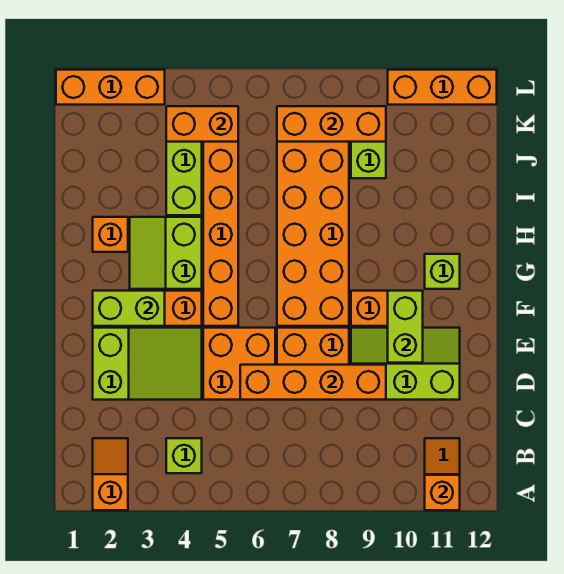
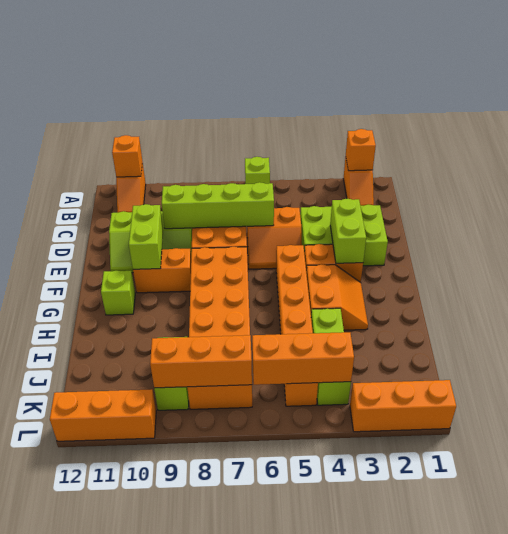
lime 1x1 brick [166,438,202,473] -> lime 1x1 brick moved to [245,157,270,184]
lime 2x3 slope [93,328,202,400] -> lime 2x3 brick [300,205,388,266]
orange 2x2 brick [203,328,275,400] -> orange 2x2 slope [247,207,302,269]
orange 1x4 brick [240,365,386,400] -> lime 1x4 brick [162,182,274,229]
lime 1x2 brick [93,291,165,326] -> lime 1x2 brick turned to [330,199,366,263]
lime 2x2 slope [130,217,202,289] -> orange 2x2 slope [306,265,368,330]
orange 1x1 brick [93,217,128,252] -> orange 1x1 brick moved to [346,129,376,171]
orange 1x2 brick [166,106,238,142] -> orange 1x3 brick [252,332,354,385]

